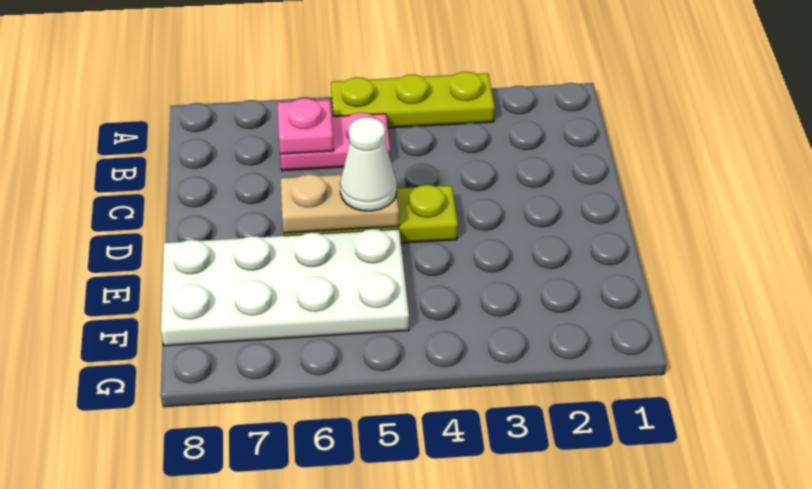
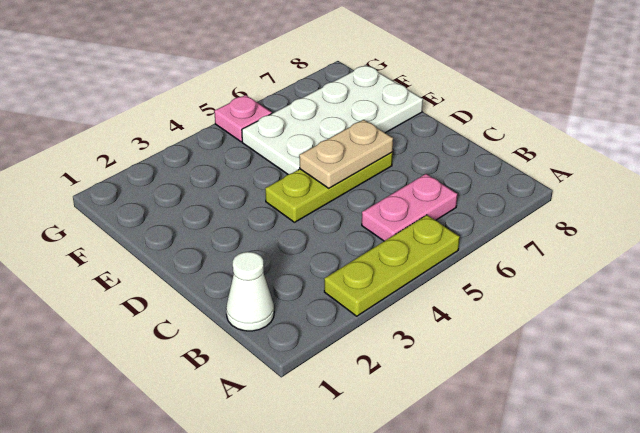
pink 1x1 plate [277,98,334,154] -> pink 1x1 plate moved to [214,95,272,142]
white 1x1 cone [340,117,397,211] -> white 1x1 cone moved to [226,252,274,331]

